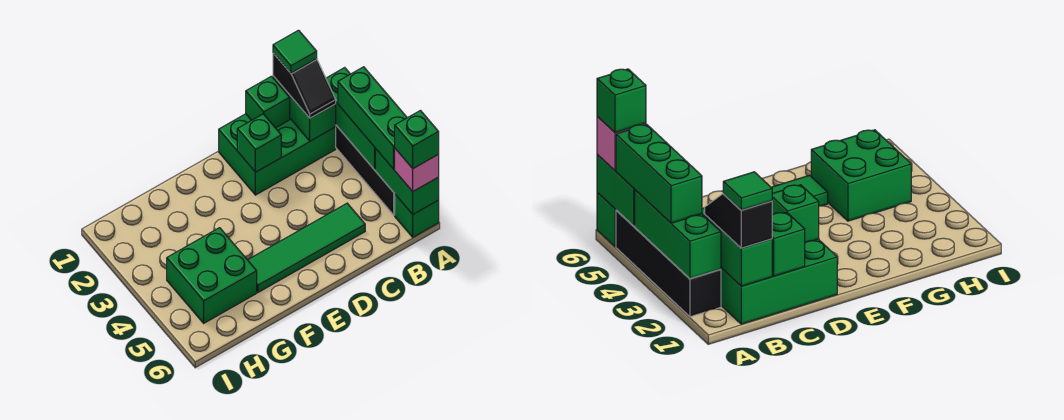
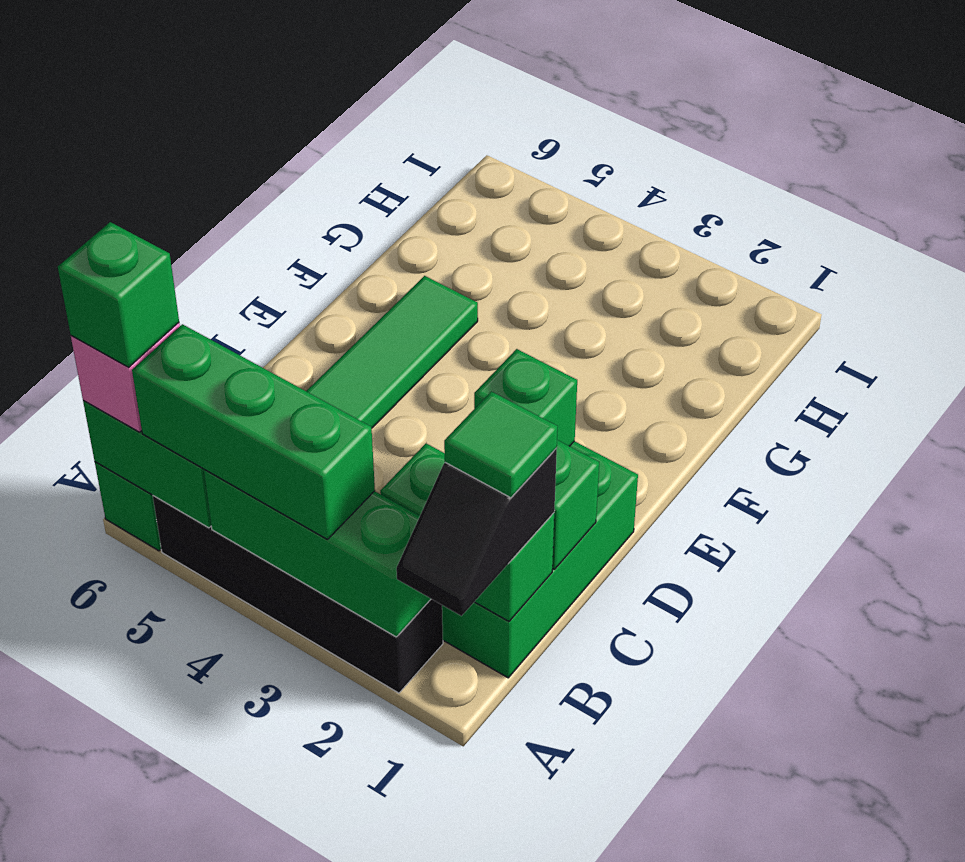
black 1x2 slope [273,53,336,118] -> black 1x2 slope turned to [396,448,557,616]
green 2x2 brick [167,228,257,323] -> none

